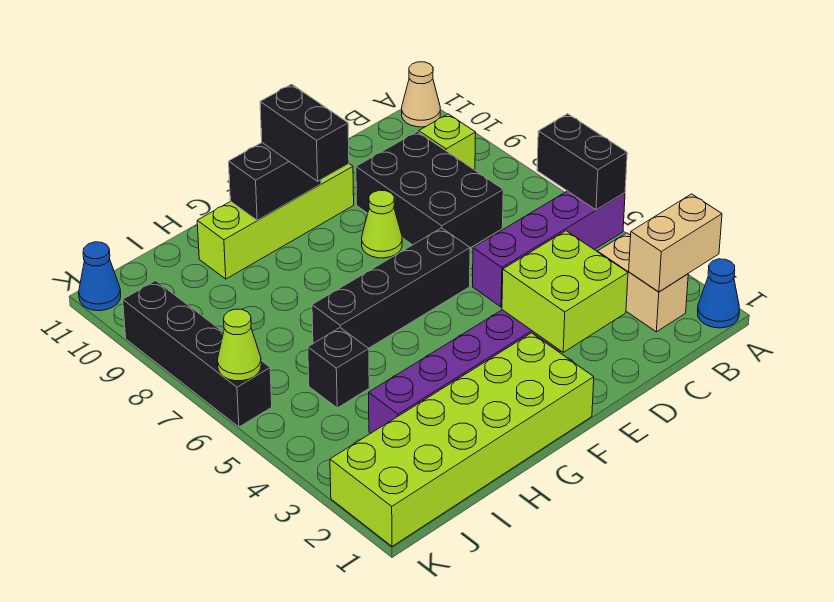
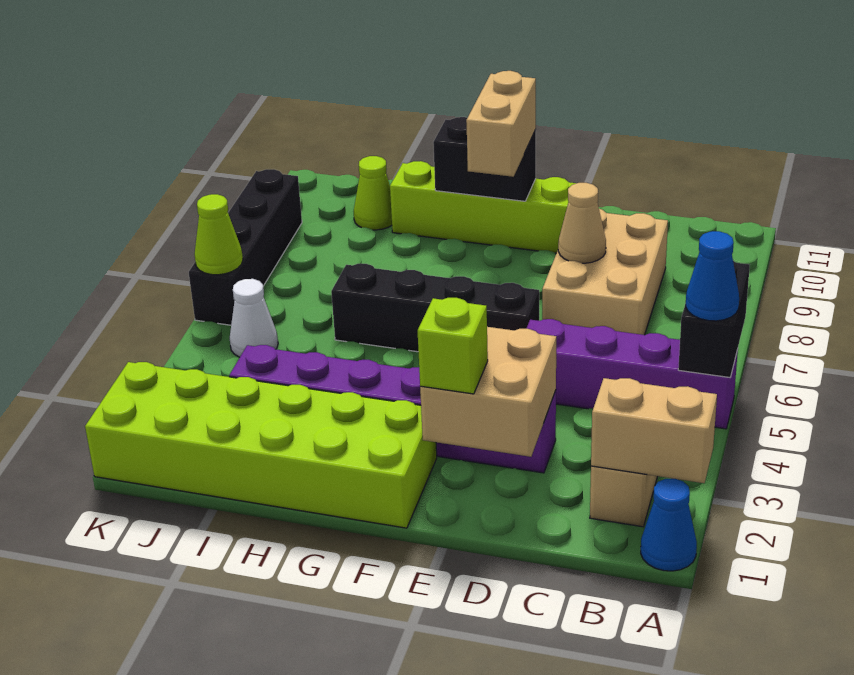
tan 1x1 cone [402,62,440,127] -> tan 1x1 cone moved to [558,183,606,263]
lime 1x1 brick [419,114,476,170] -> lime 1x1 brick moved to [418,298,488,394]
black 2x3 brick [356,132,503,248] -> tan 2x3 brick [542,209,668,335]
lime 2x2 brick [502,231,628,352] -> tan 2x2 brick [420,327,556,457]
lime 1x1 cone [362,190,402,258] -> lime 1x1 cone moved to [354,156,392,230]
black 1x2 brick [260,84,349,181] -> tan 1x2 brick [466,71,536,177]
black 1x1 brick [308,328,369,408] -> none
none -> white 1x1 cone [230,279,278,357]
blue 1x1 cone [79,242,121,311] -> blue 1x1 cone moved to [686,231,739,321]

